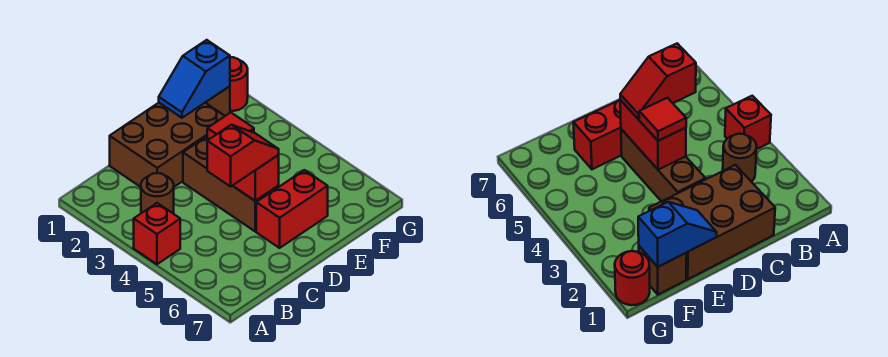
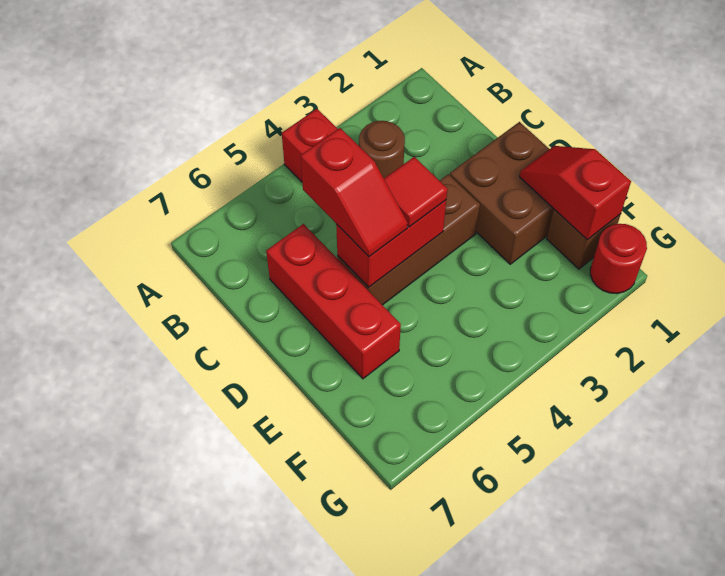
brown 2x3 brick [110,103,225,187] -> brown 2x2 brick [450,122,554,264]
red 1x2 brick [256,170,328,248] -> red 1x3 brick [266,224,401,379]
blue 1x2 slope [159,40,230,118] -> red 1x2 slope [520,146,631,240]

